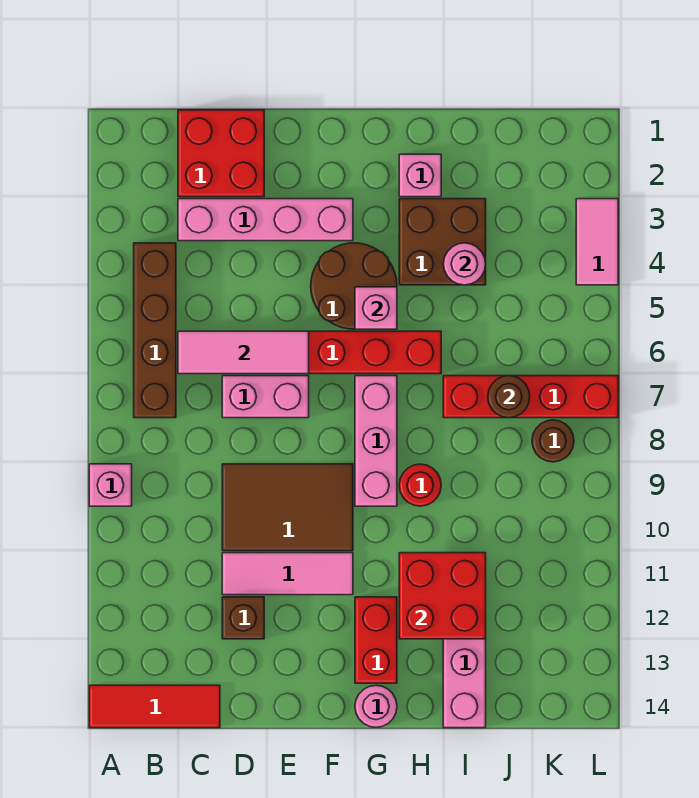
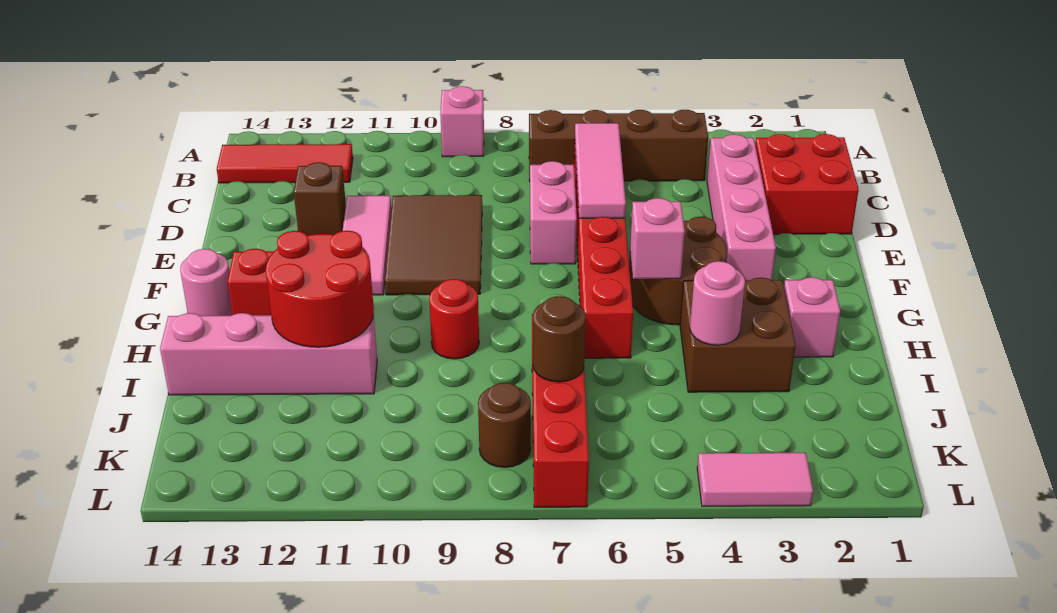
red 1x3 tile [89,685,220,728] -> red 1x3 tile turned to [217,144,353,183]
pink 1x3 brick [355,376,397,506] -> none
red 2x2 brick [399,553,486,639] -> red 2x2 round brick [266,231,374,347]

